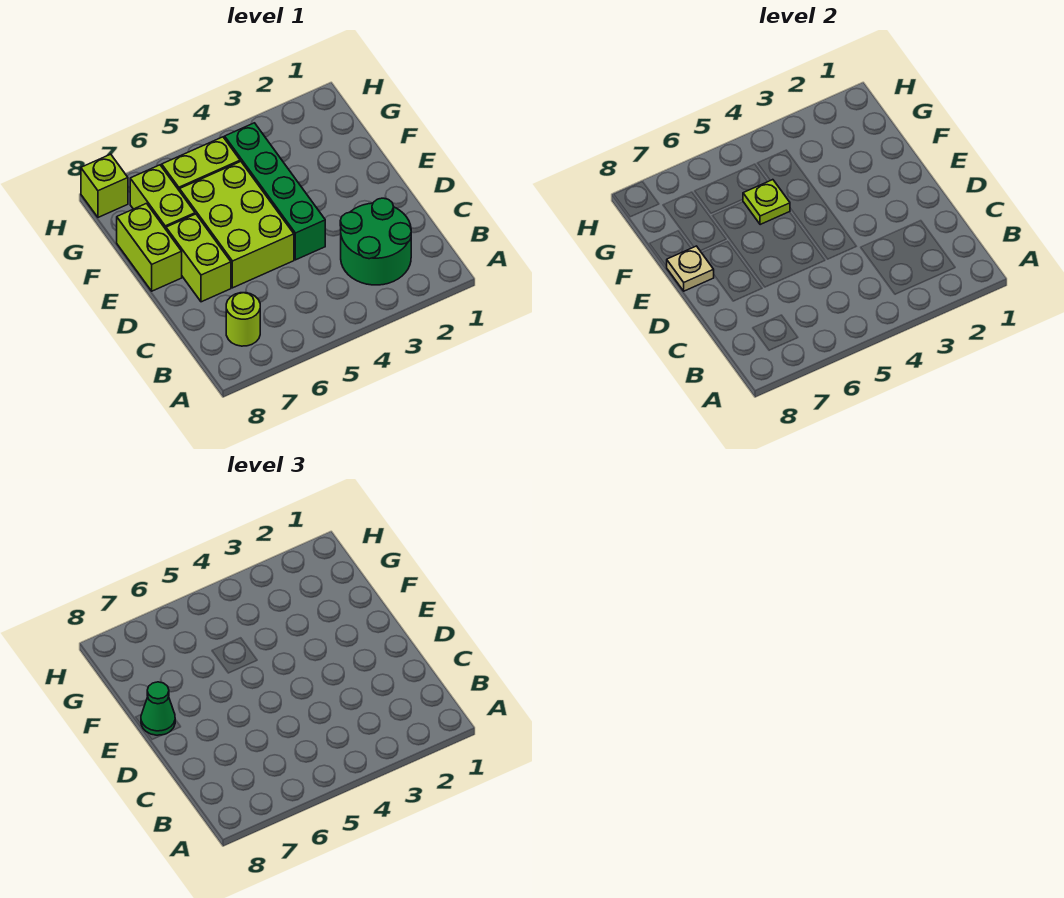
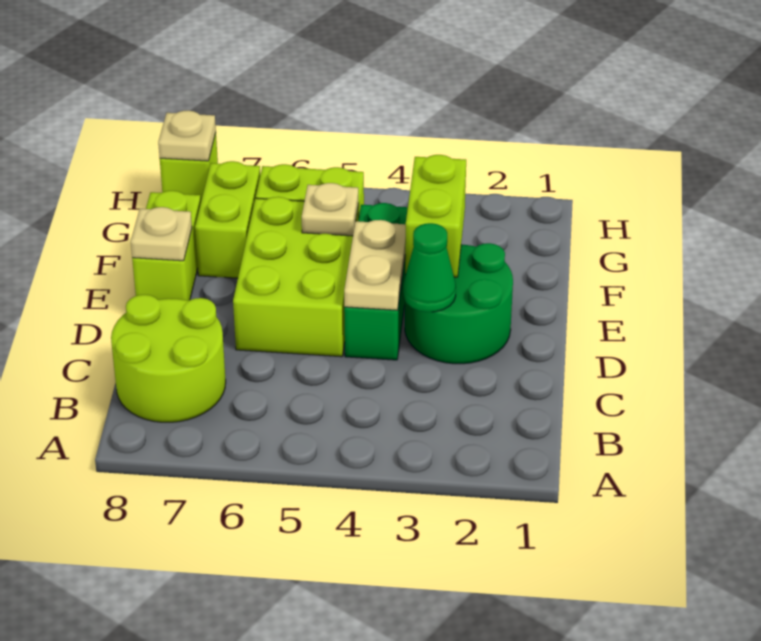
green 2x2 round brick [340,198,411,285] -> green 2x2 round brick moved to [405,243,513,364]
lime 1x1 round brick [226,293,260,346] -> lime 2x2 round brick [111,295,226,422]
green 1x4 brick [225,123,325,260] -> green 1x3 brick [344,203,408,360]
none -> tan 1x2 plate [344,220,406,310]
lime 1x2 brick [166,214,231,302] -> lime 1x2 brick moved to [405,155,466,277]
green 1x1 cone [141,682,175,735] -> green 1x1 cone moved to [403,223,456,312]
lime 1x1 plate [743,180,790,225] -> tan 1x1 plate [302,183,358,236]
none -> tan 1x1 plate [158,110,216,161]

